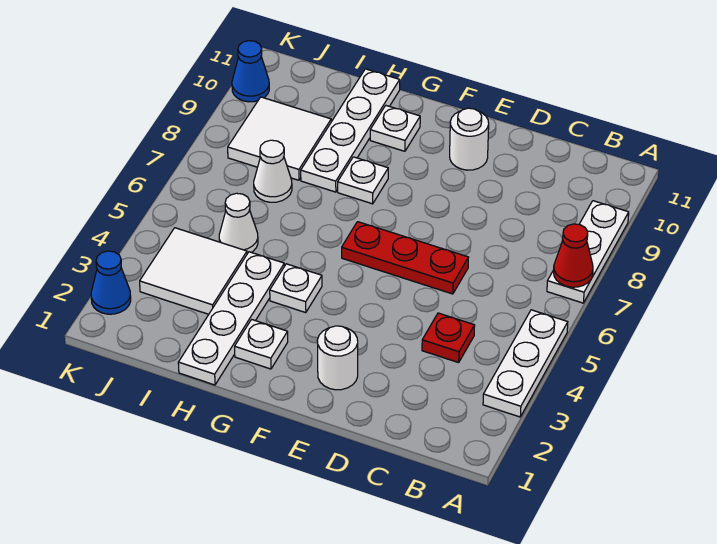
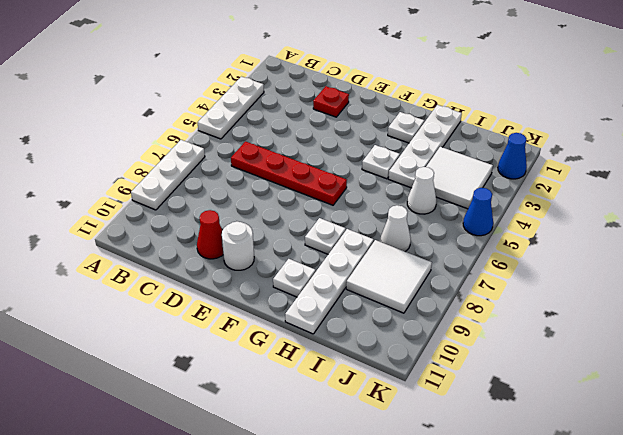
red 1x1 cone [554,224,593,287] -> red 1x1 cone moved to [197,210,223,259]
red 1x1 plate [422,313,475,363] -> red 1x1 plate moved to [313,86,349,117]
red 1x3 plate [342,222,468,294] -> red 1x4 plate [231,142,347,205]
white 1x1 round brick [317,326,358,390] -> none
blue 1x1 cone [232,41,269,102] -> blue 1x1 cone moved to [463,188,493,236]

